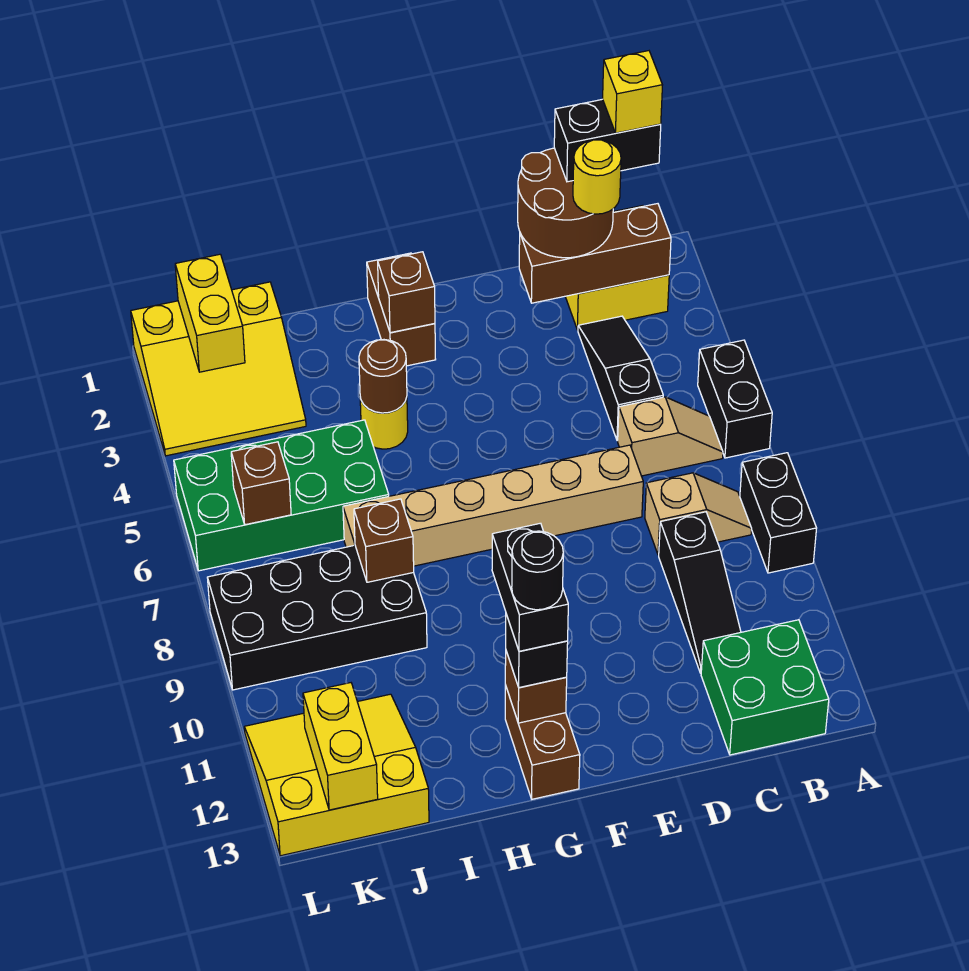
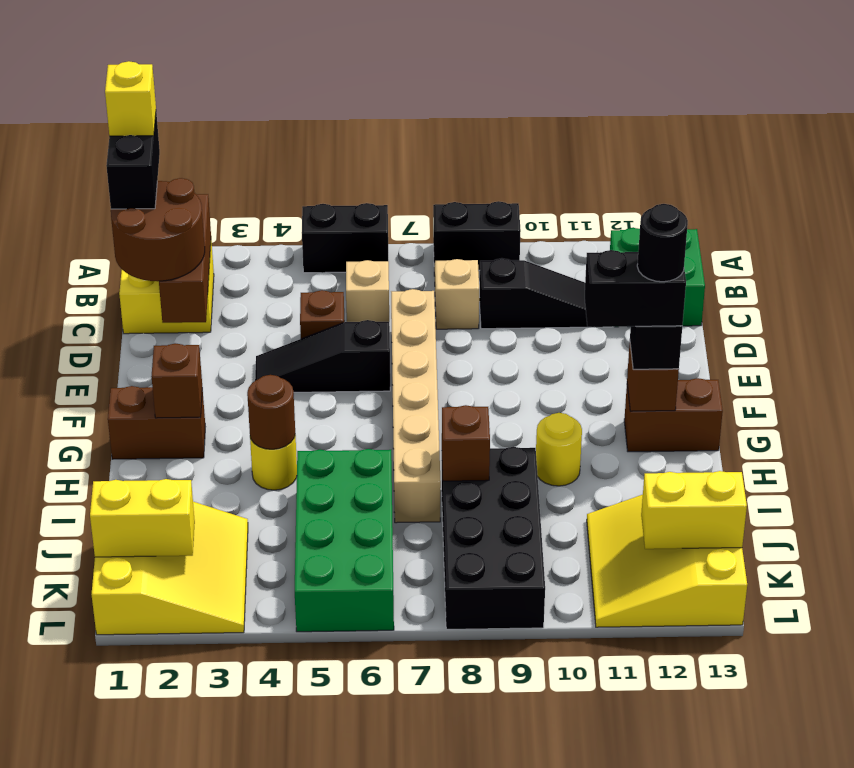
yellow 1x1 round brick [573,140,621,214] -> yellow 1x1 round brick moved to [536,413,582,486]
black 1x3 slope [578,316,663,441] -> black 1x3 slope moved to [255,320,390,392]
brown 1x1 brick [231,442,291,525] -> brown 1x1 brick moved to [300,290,345,339]

